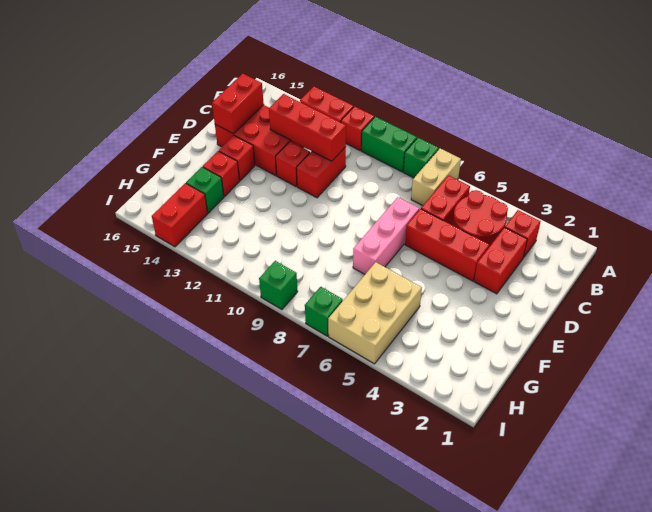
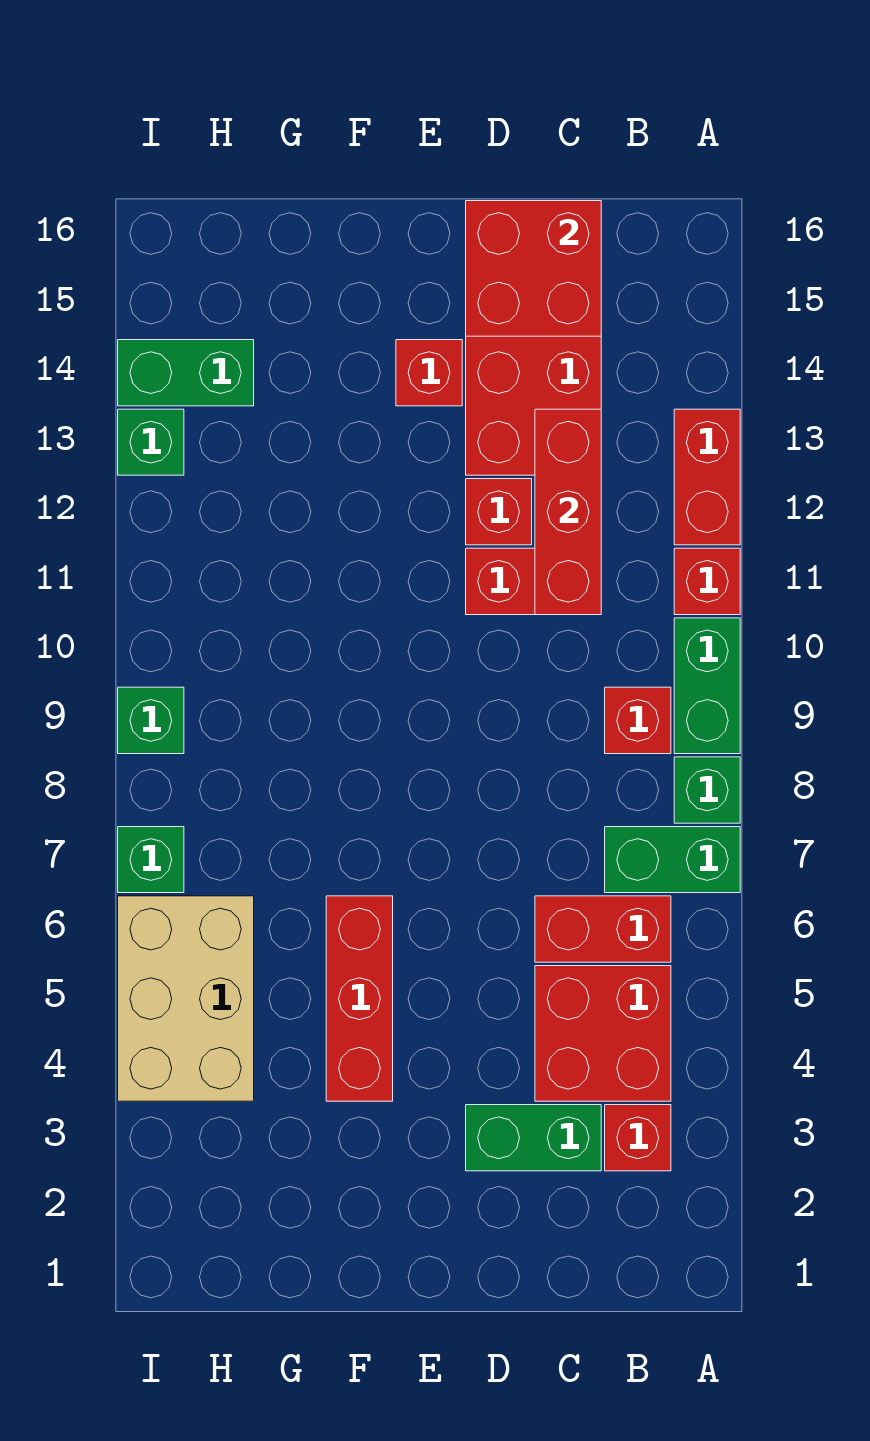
tan 1x2 brick [411,149,461,206] -> green 1x2 brick [605,827,740,893]
red 2x2 round brick [452,190,508,247] -> red 2x2 brick [535,966,671,1101]
red 1x2 brick [474,228,527,294] -> green 1x2 brick [466,1105,601,1171]
red 1x2 brick [212,74,264,134] -> red 2x2 brick [466,201,601,336]
red 1x3 brick [405,209,489,281] -> red 1x3 brick moved to [326,896,393,1101]
pink 1x3 brick [353,197,419,274] -> none
red 1x1 brick [203,151,240,197] -> red 1x1 brick moved to [605,687,671,754]
tan 2x3 brick [328,262,422,364] -> tan 2x3 brick turned to [118,896,254,1101]
green 1x1 brick [186,167,224,213] -> green 1x1 brick moved to [118,409,184,475]
red 1x2 brick [152,183,208,247] -> green 1x2 brick [118,340,254,406]

